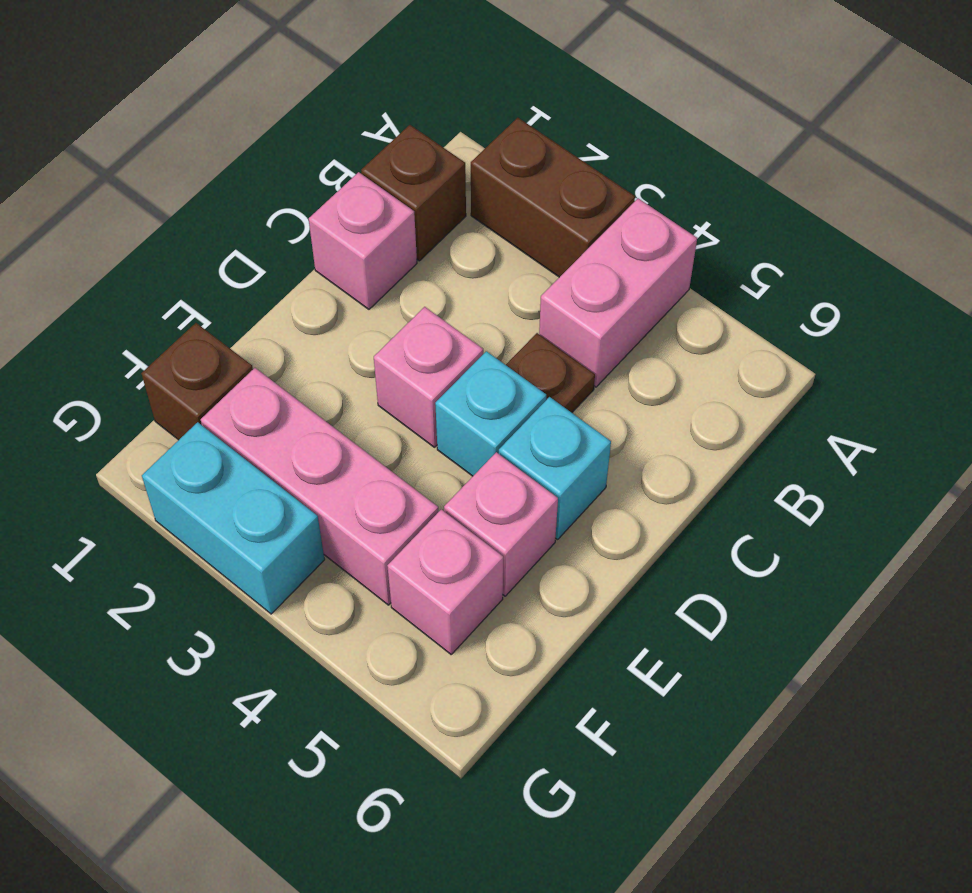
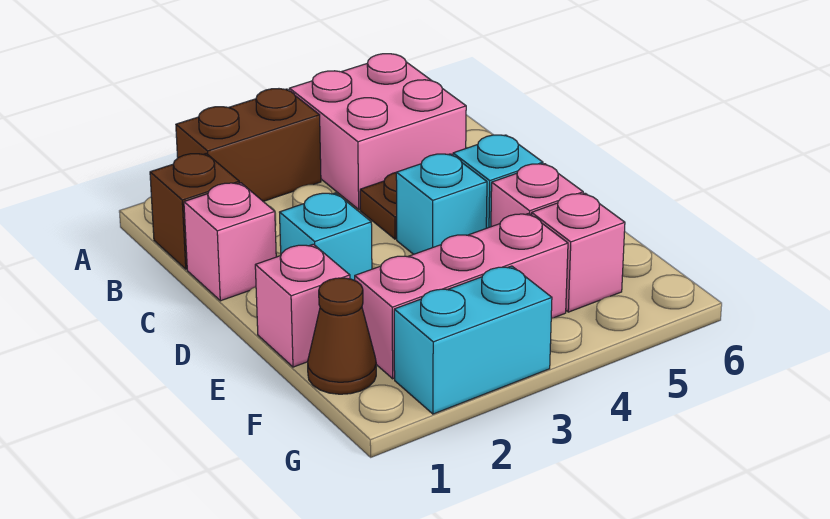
pink 1x2 brick [539,198,697,387] -> pink 2x2 brick [289,54,466,210]
none -> cyan 1x1 brick [280,193,372,280]
pink 1x1 brick [374,307,483,447] -> pink 1x1 brick moved to [255,244,350,367]
brown 1x1 brick [141,323,253,440] -> brown 1x1 cone [308,278,376,394]

